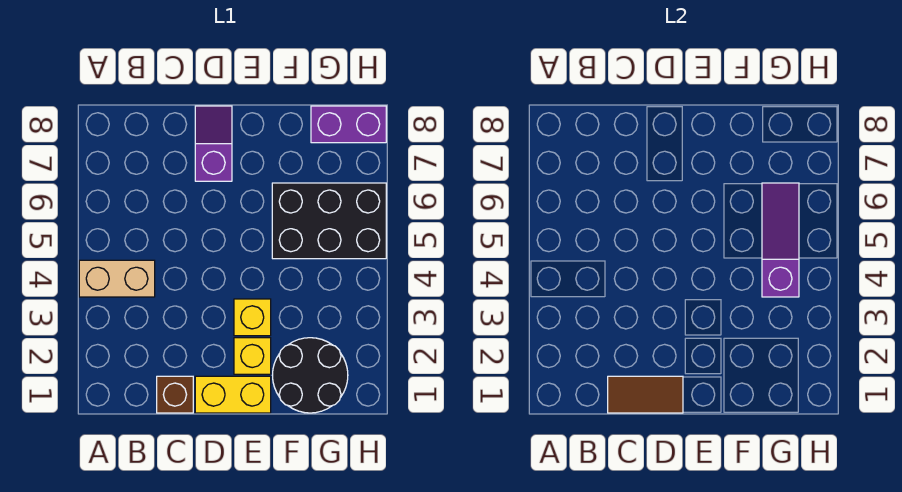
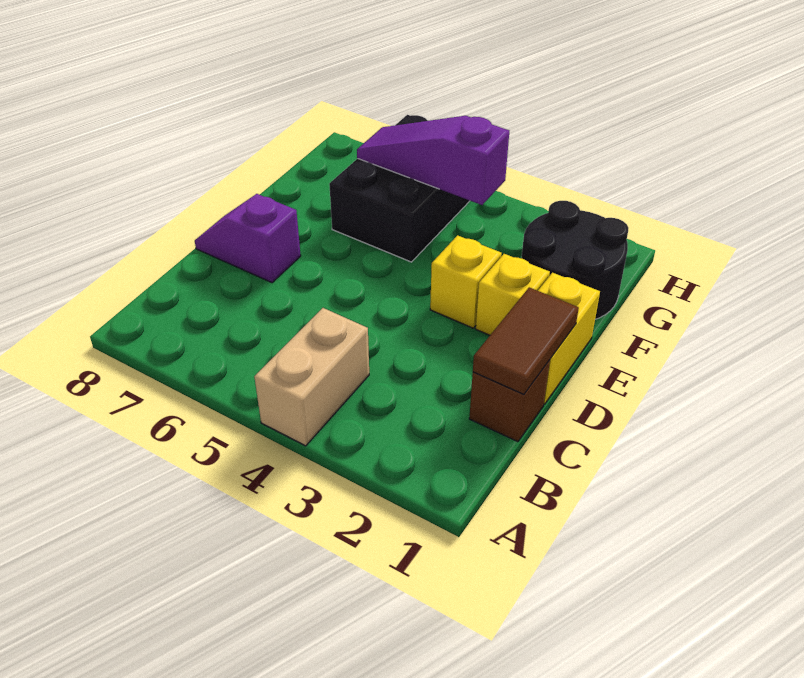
purple 1x2 brick [311,106,386,143] -> none

